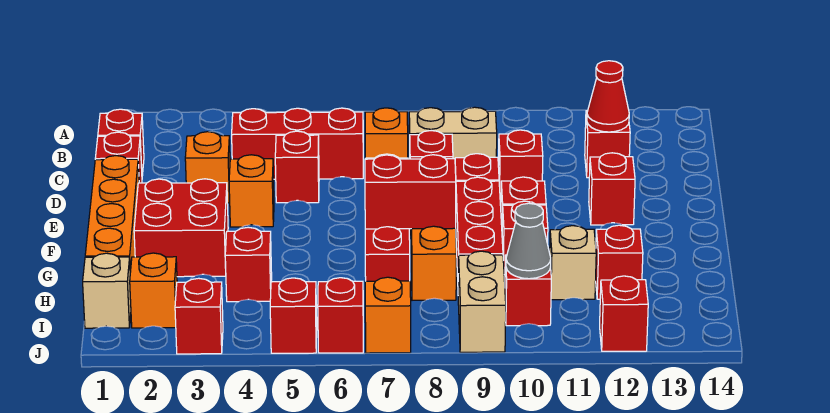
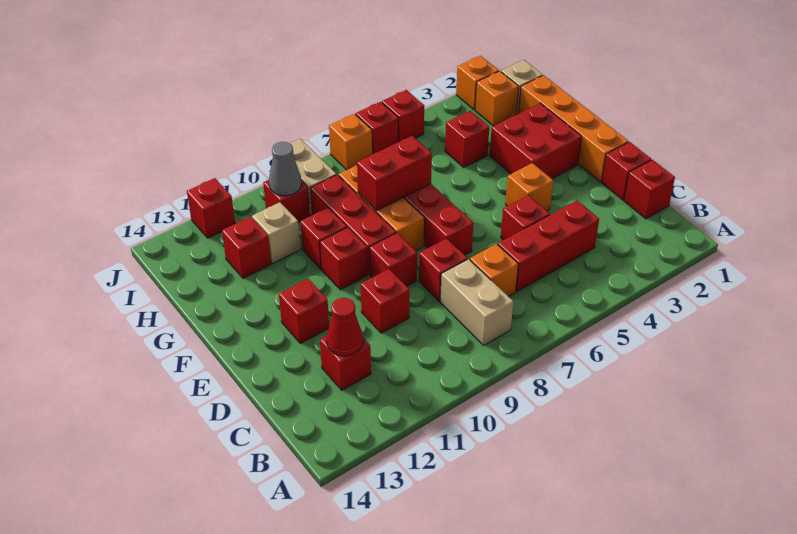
tan 1x2 brick [409,107,497,159] -> tan 1x2 brick turned to [440,259,513,345]
orange 1x1 brick [185,132,230,203] -> orange 1x1 brick moved to [456,56,499,110]
red 1x1 brick [175,278,223,354] -> none

